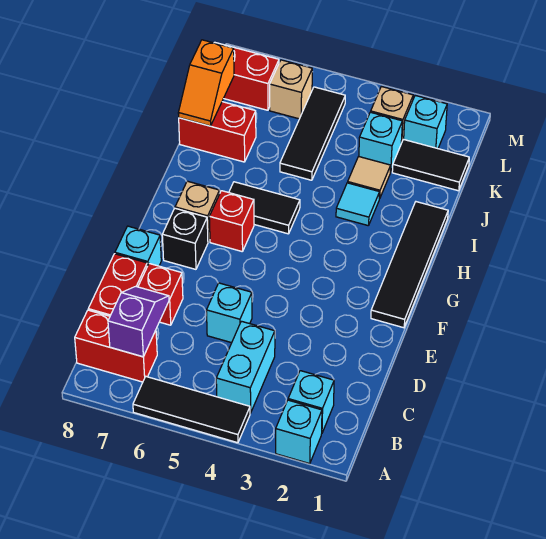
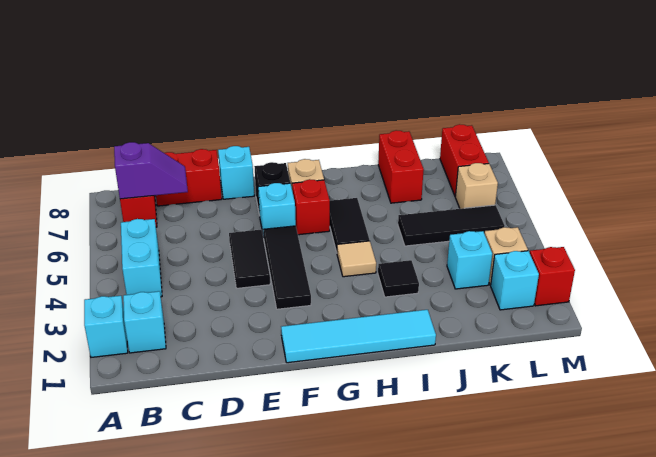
black 1x3 tile [133,377,250,443] -> black 1x3 tile moved to [263,226,311,309]
cyan 1x2 brick [216,321,275,413] -> cyan 1x2 brick turned to [121,219,162,297]
cyan 1x1 brick [206,283,252,343] -> cyan 1x1 brick moved to [258,183,296,236]
red 1x1 brick [138,264,183,325] -> red 1x1 brick moved to [530,247,575,306]
black 1x4 tile [371,202,448,328] -> cyan 1x4 tile [281,310,436,363]
cyan 1x1 tile [336,183,380,226] -> black 1x1 tile [378,260,419,297]
tan 1x1 tile [348,157,391,199] -> tan 1x1 tile moved to [337,241,376,277]
orange 1x2 slope [178,40,234,126] -> none
black 1x2 tile [392,139,469,191] -> black 1x2 tile moved to [229,230,270,288]

